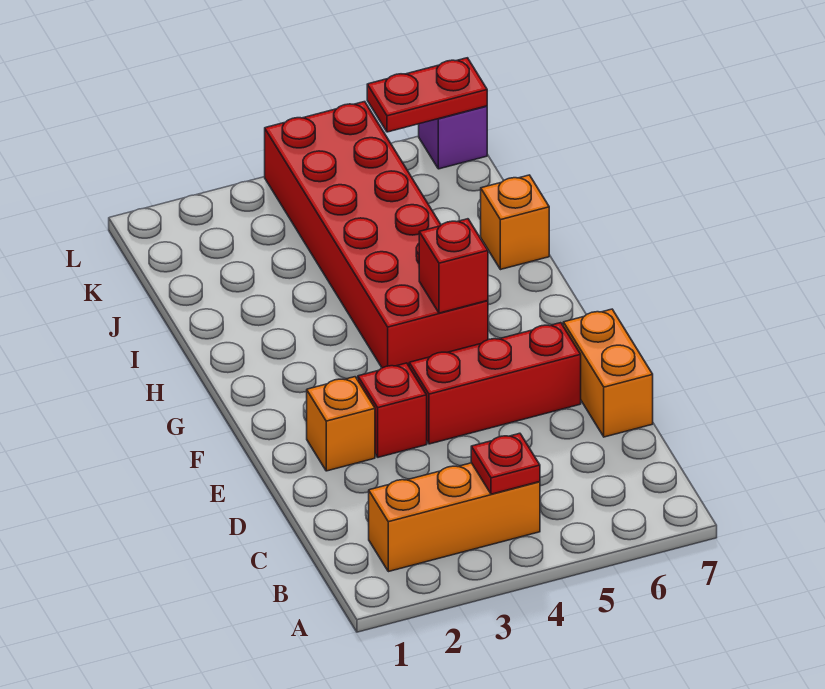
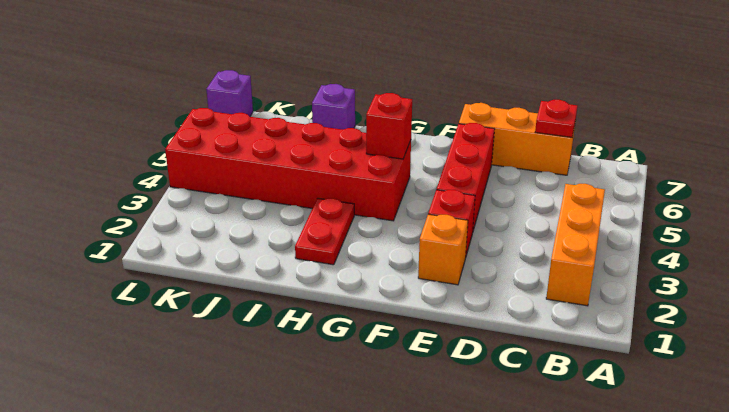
red 1x1 plate [471,433,540,494] -> red 1x1 plate moved to [535,100,577,137]
orange 1x2 brick [563,309,653,437] -> orange 1x3 brick [459,103,575,175]
orange 1x1 brick [481,175,549,270] -> purple 1x1 brick [312,84,355,130]
red 1x2 plate [367,58,487,132] -> red 1x2 plate moved to [295,198,354,265]

